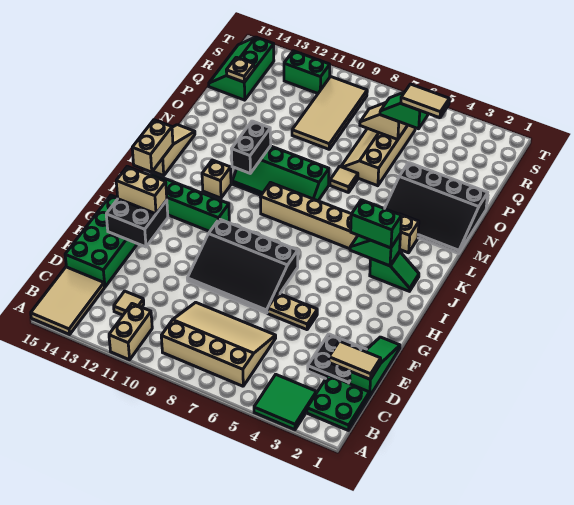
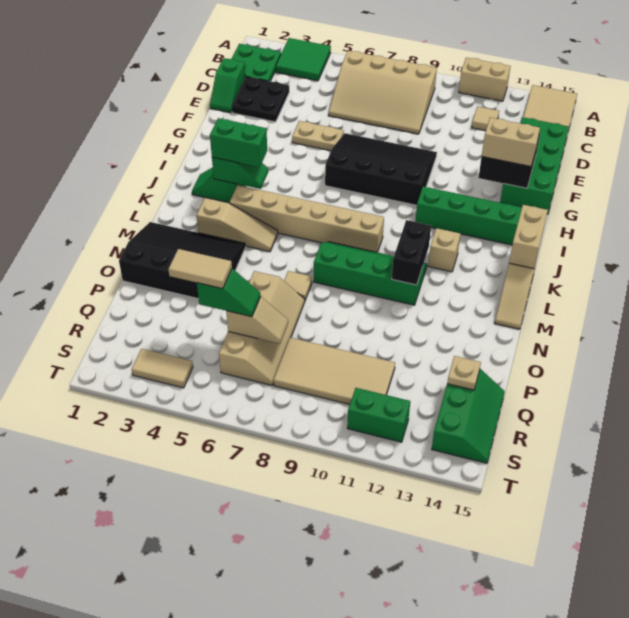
tan 1x2 brick [109,304,152,360] -> tan 1x2 brick turned to [459,58,511,101]
green 1x3 slope [350,337,400,396] -> green 1x2 slope [210,58,245,113]
tan 1x2 tile [329,341,381,379] -> tan 1x2 tile moved to [132,349,193,388]
tan 2x4 tile [292,77,367,149] -> tan 2x4 tile turned to [274,338,395,404]

